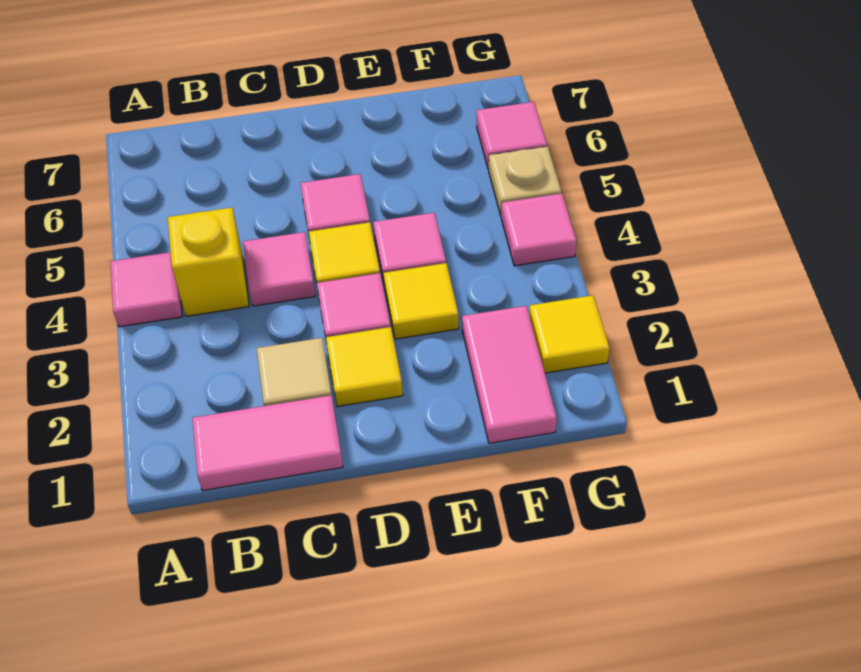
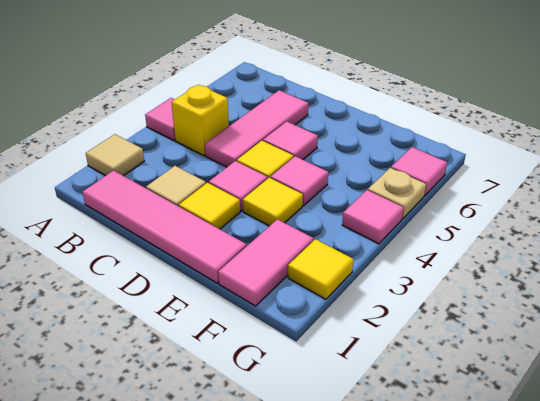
none -> tan 1x1 tile [86,134,144,176]
pink 1x2 tile [192,395,343,491] -> pink 1x4 tile [83,171,246,283]
pink 1x1 tile [243,232,315,306] -> pink 1x3 tile [205,90,308,167]

